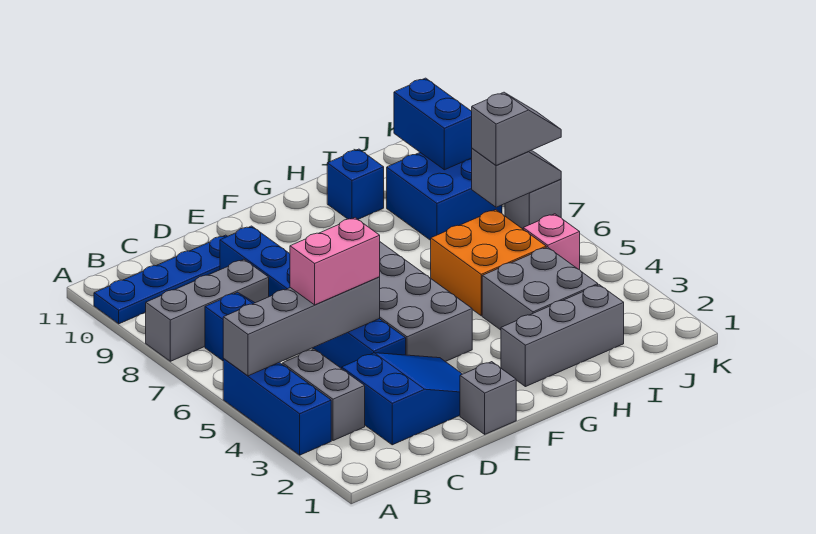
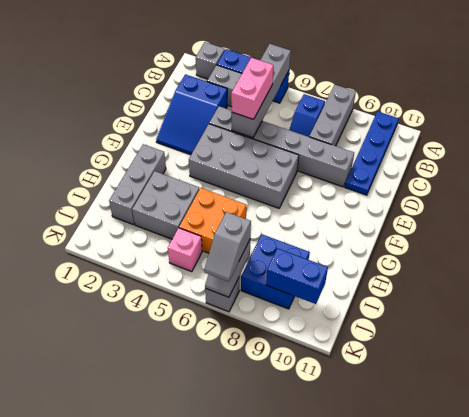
blue 1x6 brick [220,226,406,369] -> grey 1x6 brick [209,106,354,187]
grey 1x1 brick [460,362,516,434] -> grey 1x1 brick moved to [196,42,225,79]
blue 1x1 brick [327,149,384,219] -> none

